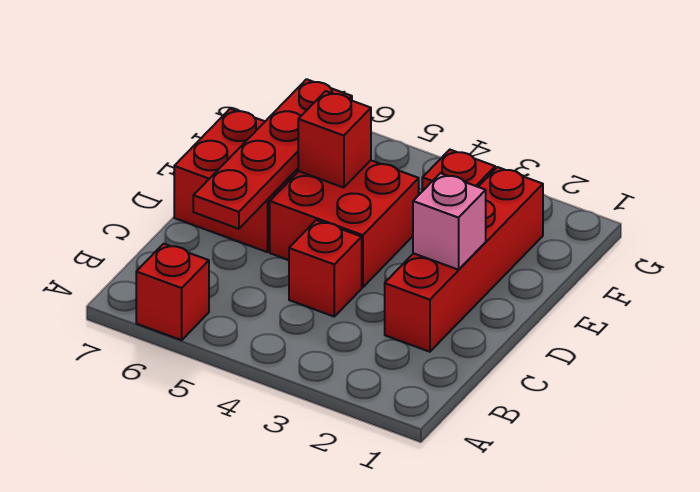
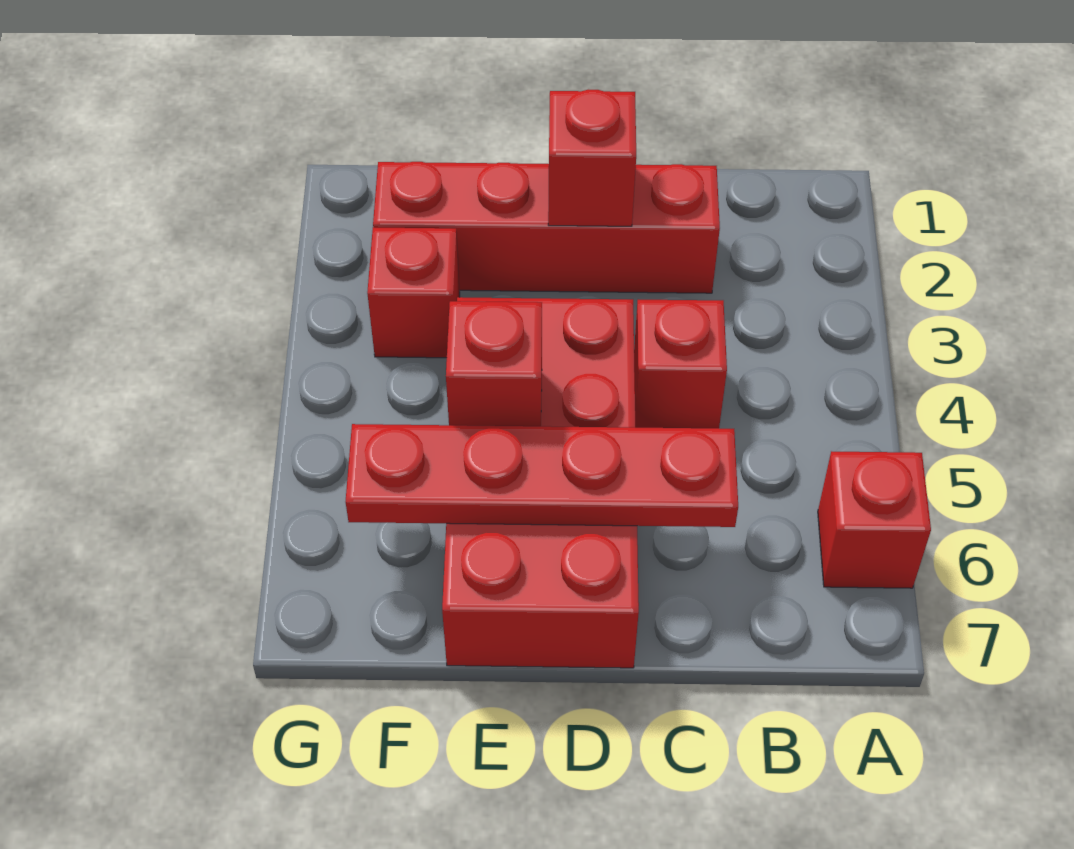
pink 1x1 brick [413,173,486,270] -> red 1x1 brick [548,90,636,226]

